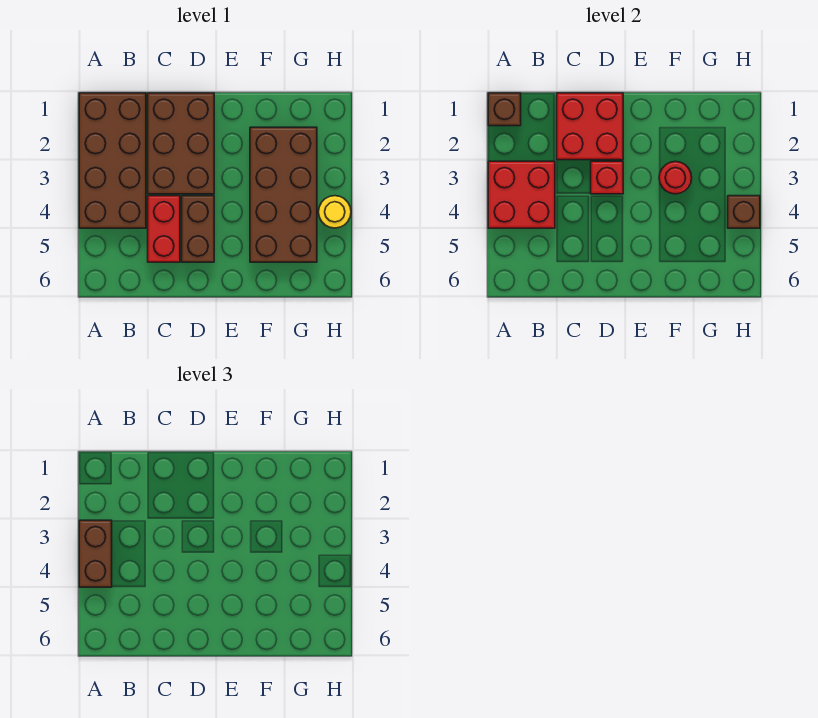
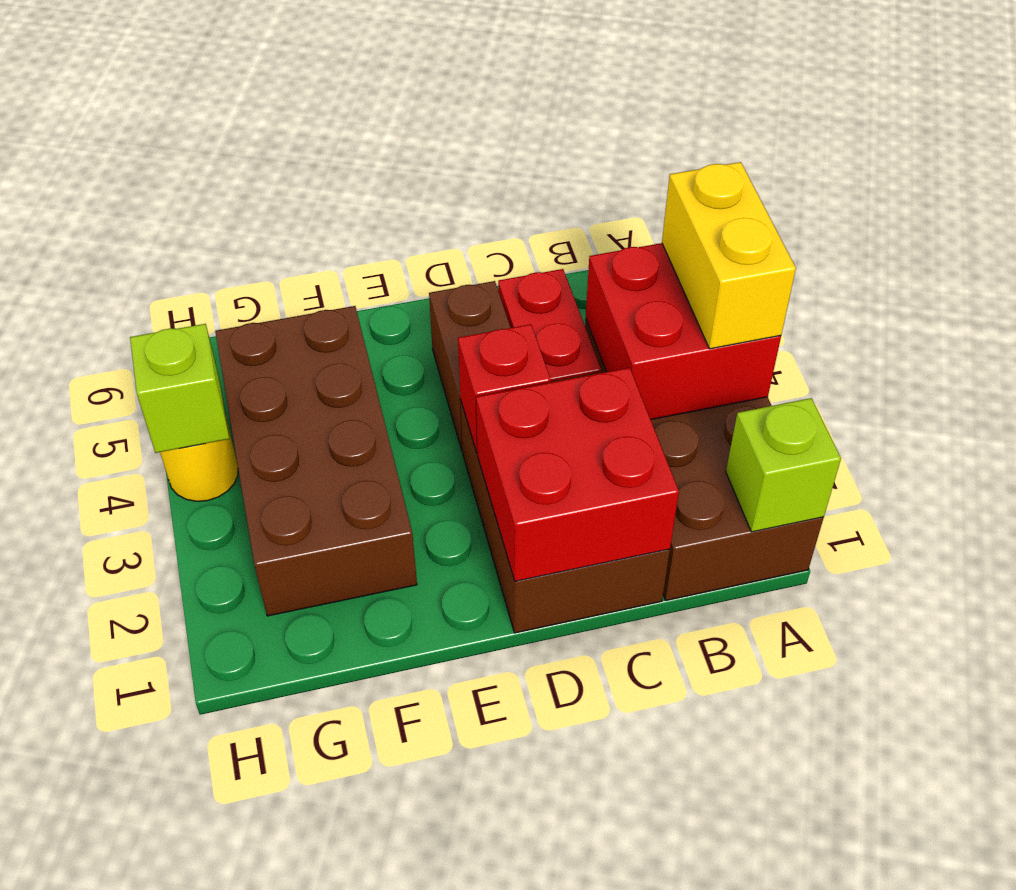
brown 1x1 brick [488,93,521,126] -> lime 1x1 brick [726,398,841,532]
brown 1x2 brick [79,520,112,587] -> yellow 1x2 brick [662,162,796,349]
red 1x1 round brick [659,161,692,194] -> none
brown 1x1 brick [728,196,760,228] -> lime 1x1 brick [130,324,229,453]

